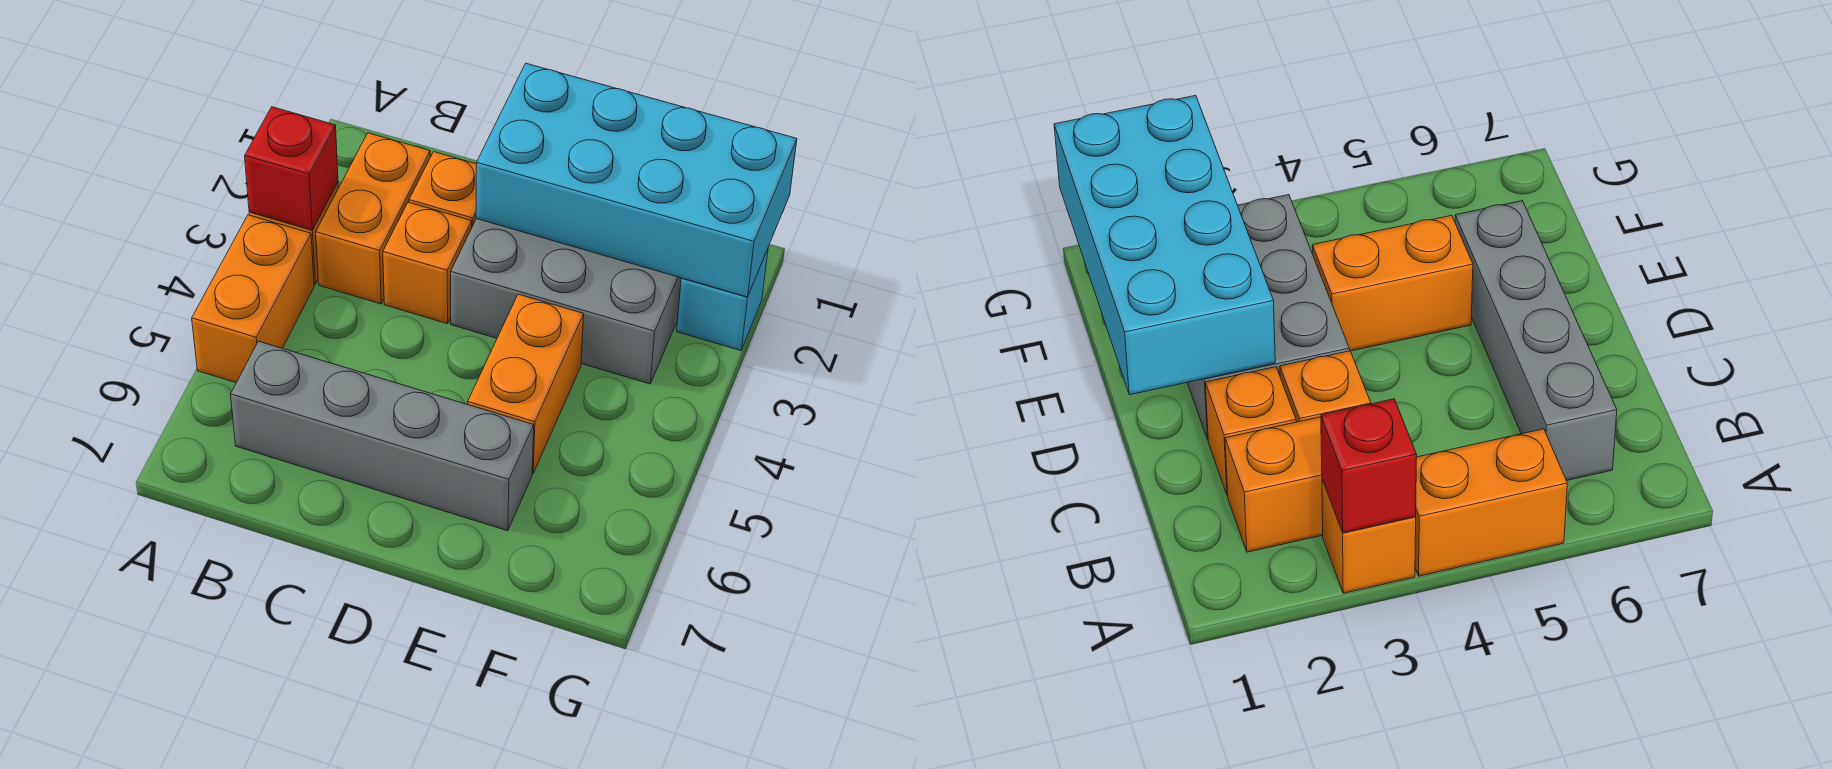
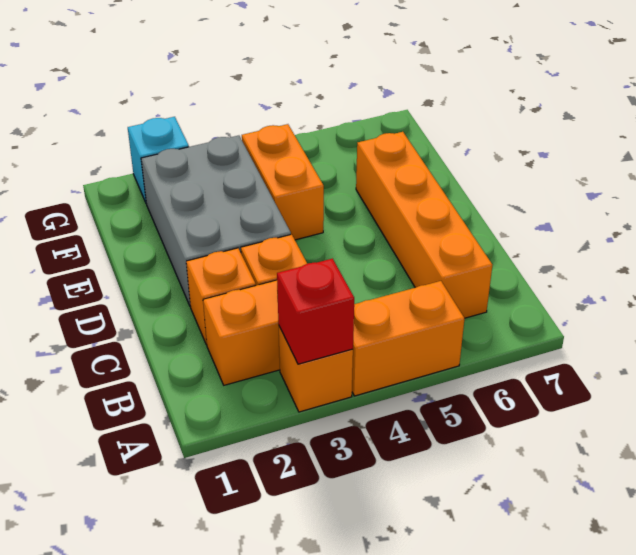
grey 1x4 brick [231,341,534,531] -> orange 1x4 brick [356,132,492,318]
cyan 2x4 brick [476,63,797,297] -> none
orange 1x2 brick [468,294,584,474] -> orange 1x2 brick turned to [242,124,324,240]

